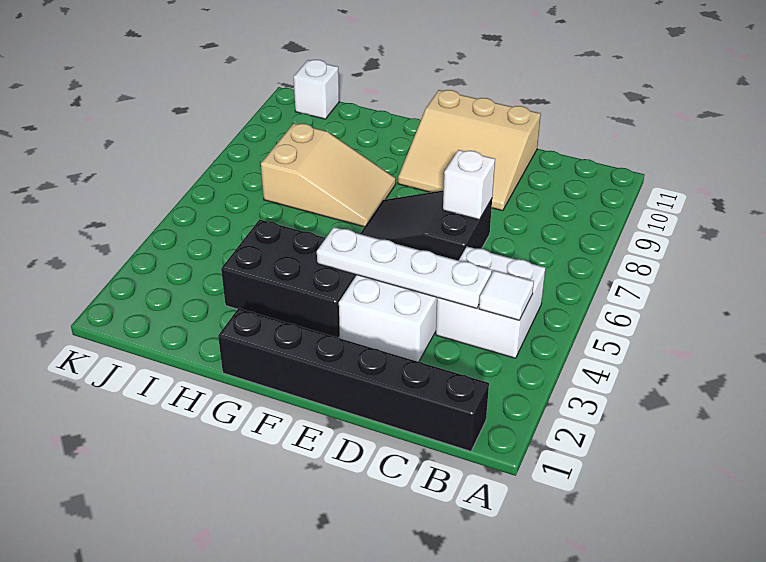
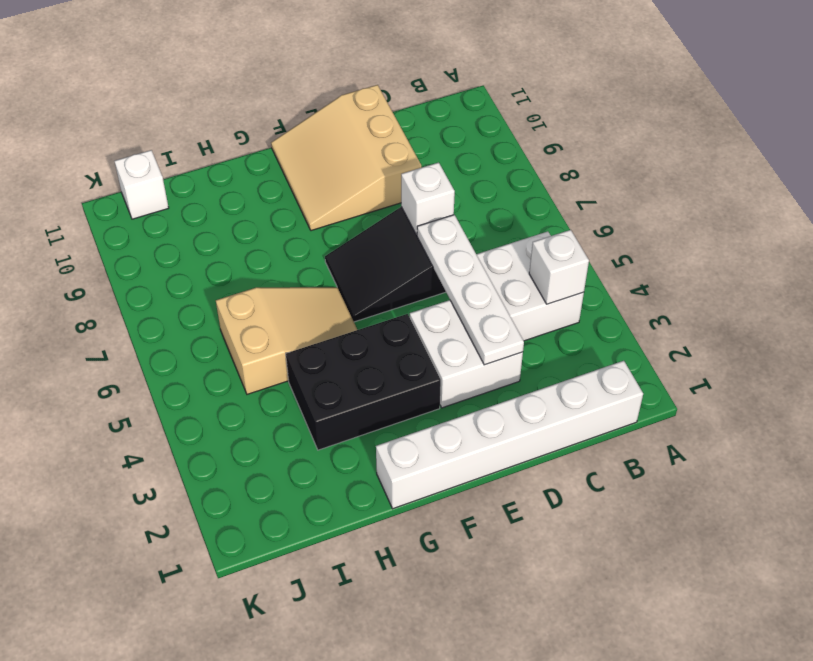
black 1x6 brick [218,308,489,451] -> white 1x6 brick [376,361,643,509]
white 1x1 tile [479,270,534,320] -> white 1x1 brick [529,230,589,304]
white 1x4 plate [317,227,492,309] -> white 1x4 plate turned to [417,215,524,365]
tan 3x3 slope [398,90,541,211] -> tan 3x3 slope turned to [271,85,421,231]
tan 2x3 slope [261,123,396,227] -> tan 2x3 slope moved to [216,287,357,394]

